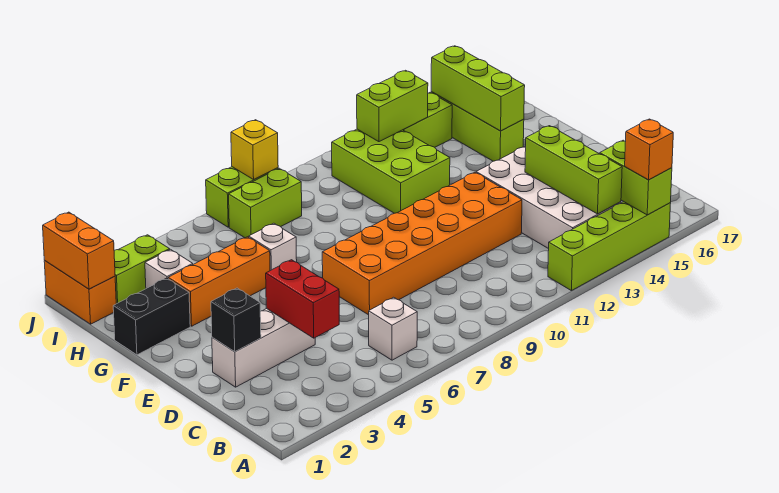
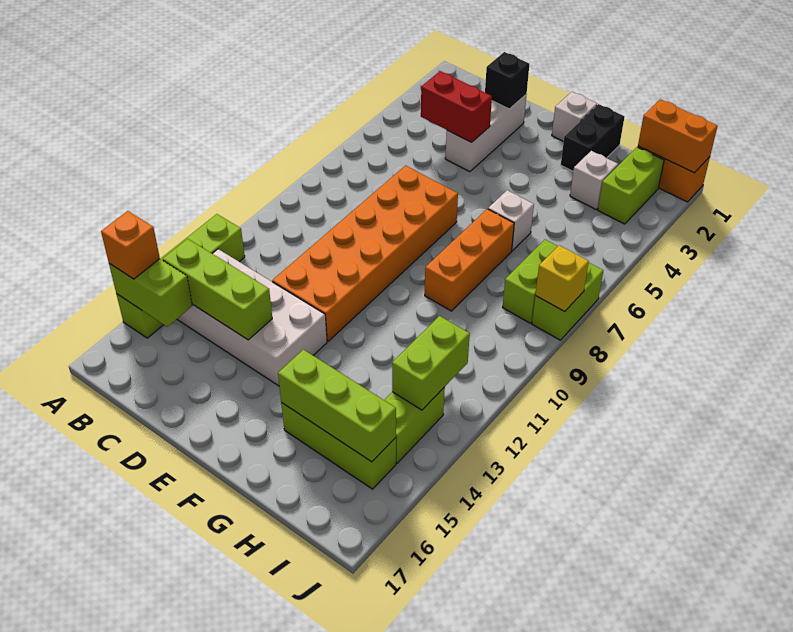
white 1x1 brick [369,297,417,360] -> white 1x1 brick moved to [552,92,597,142]
orange 1x3 brick [168,237,270,326] -> orange 1x3 brick moved to [425,209,514,311]
lime 2x3 brick [332,129,450,213] -> none

